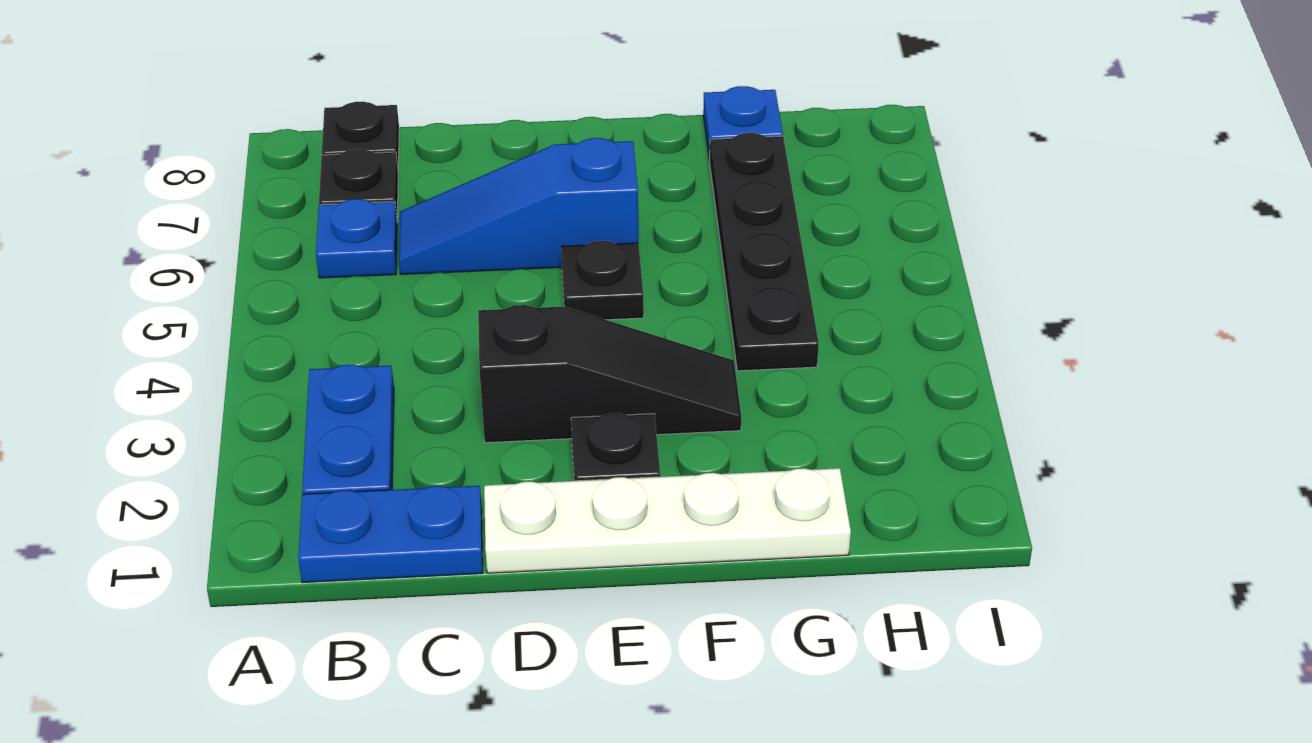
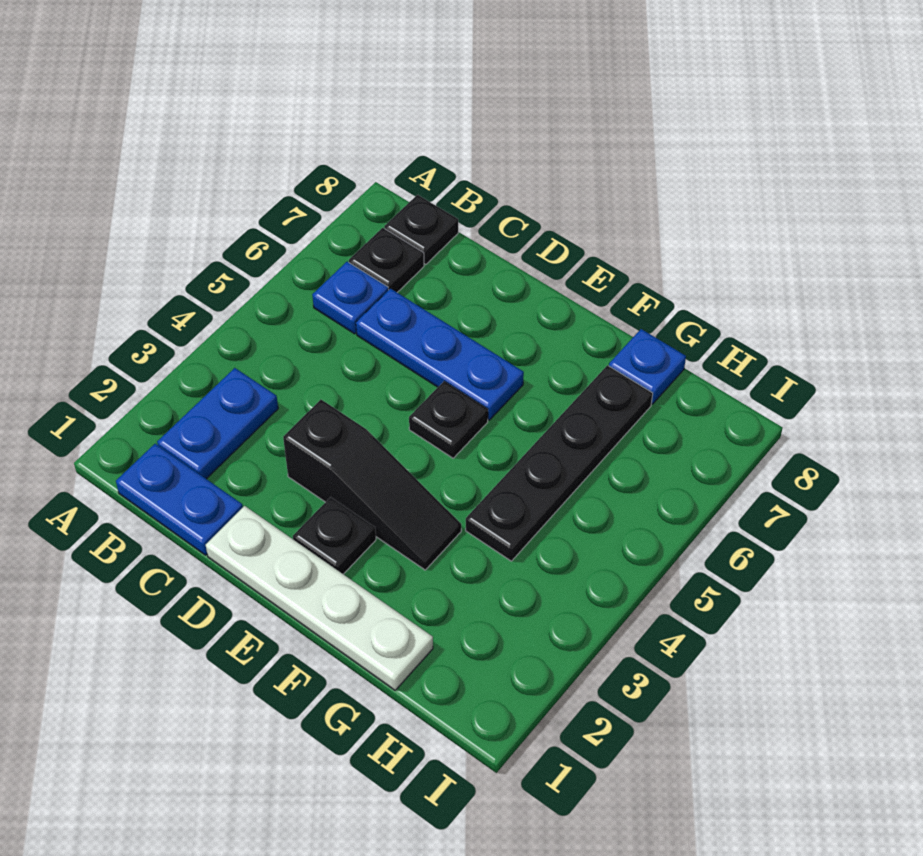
blue 1x3 slope [399,138,638,274] -> blue 1x3 plate [356,288,524,420]

